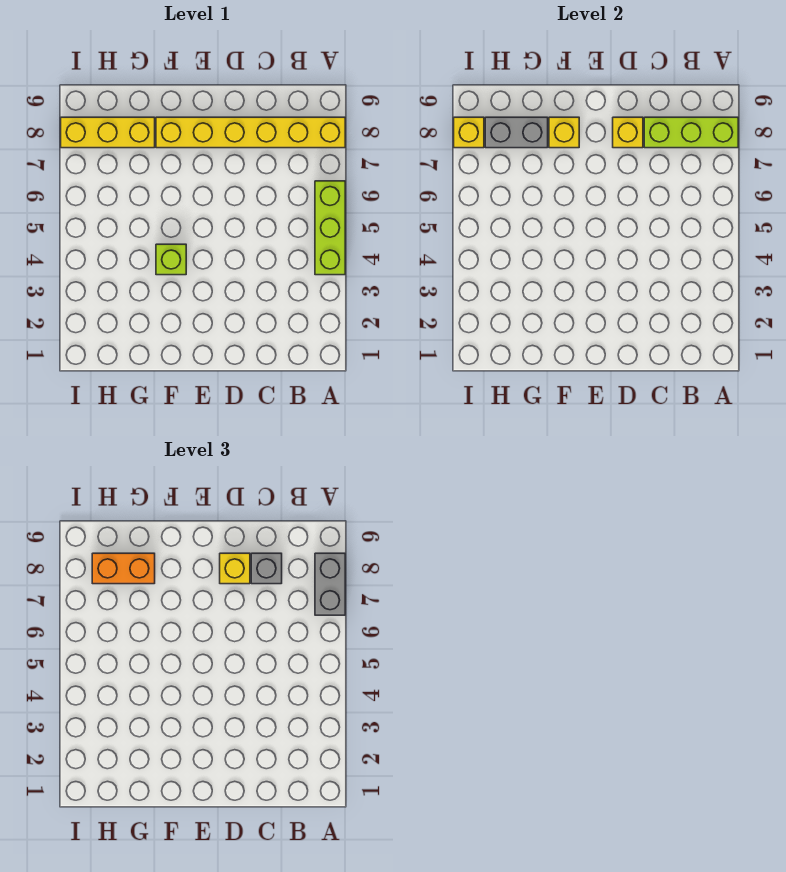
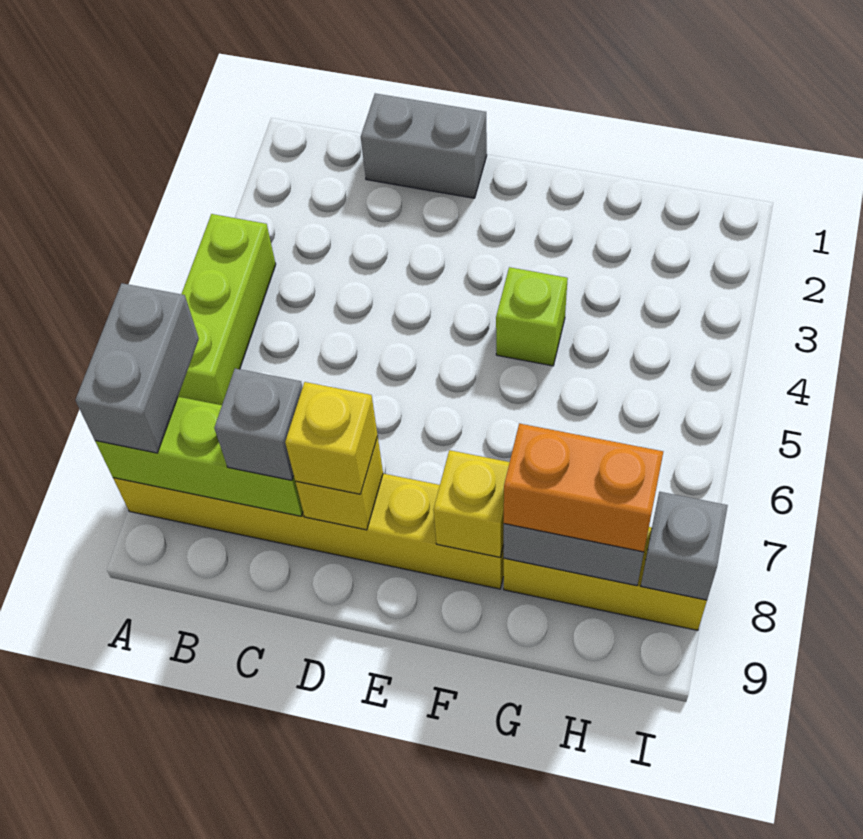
none -> grey 1x2 brick [361,93,487,198]
yellow 1x1 brick [454,117,484,148] -> grey 1x1 brick [641,492,728,600]

